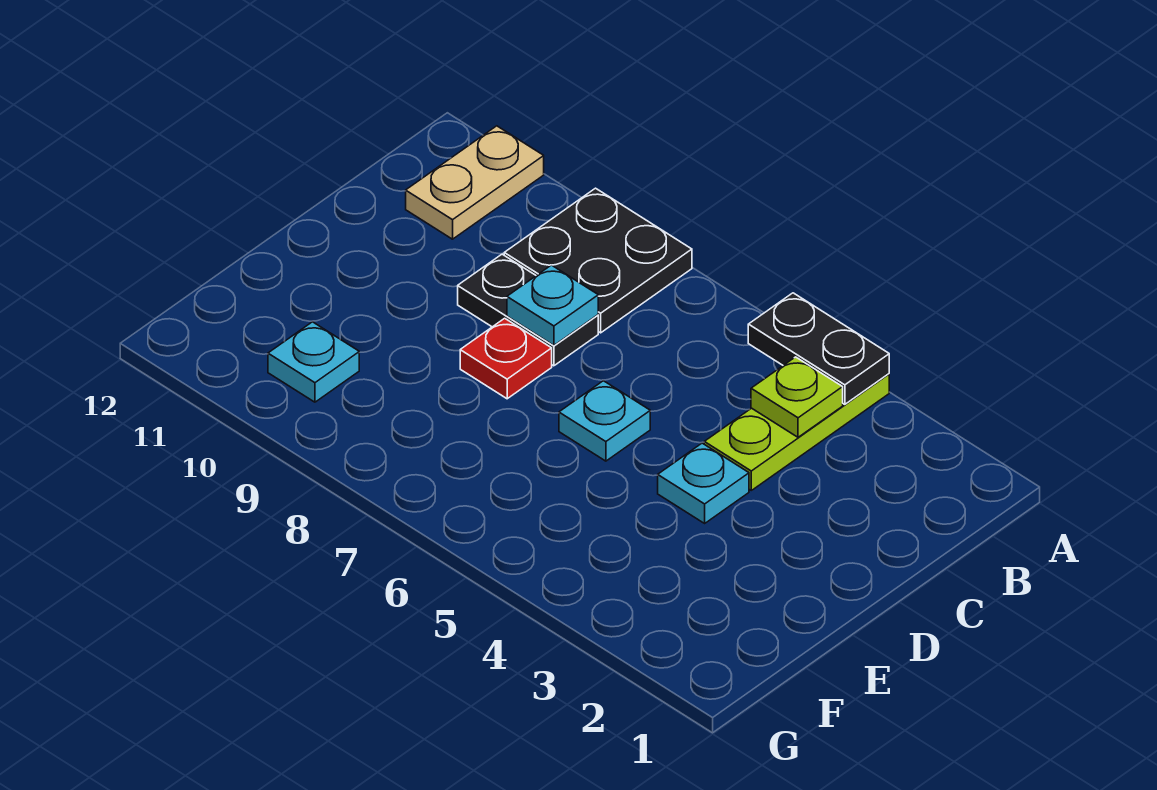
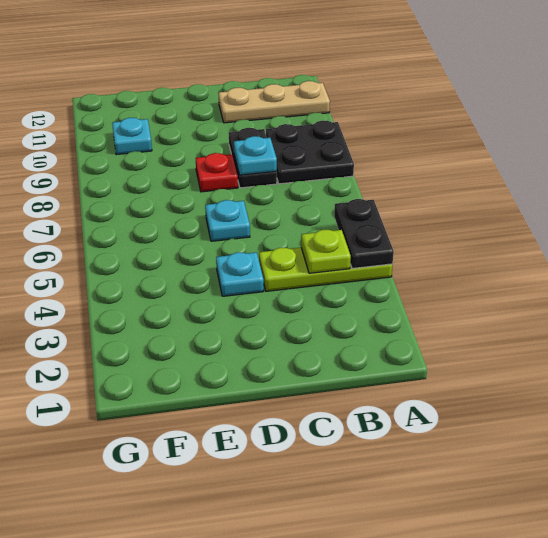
tan 1x2 plate [406,126,544,239] -> tan 1x3 plate [219,81,330,123]

